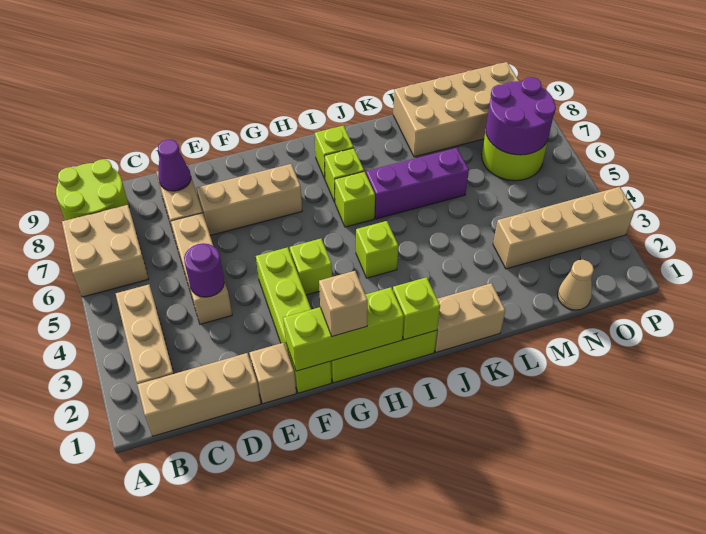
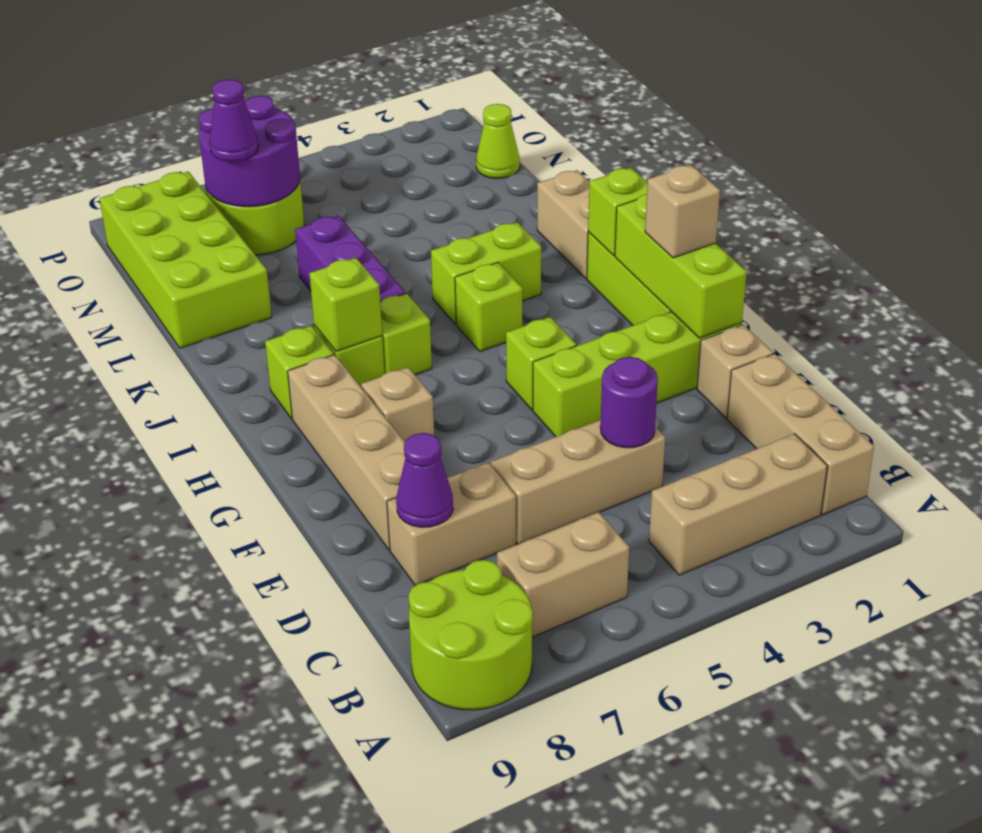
tan 2x2 brick [62,205,148,297] -> tan 1x2 brick [497,512,629,637]
tan 1x3 brick [197,164,302,235] -> tan 1x1 brick [361,367,434,442]
none -> lime 1x1 brick [309,258,382,352]
none -> lime 1x2 brick [431,222,541,324]
tan 2x4 brick [393,62,519,157] -> lime 2x4 brick [100,172,272,348]
tan 1x4 brick [493,187,635,269] -> tan 1x4 brick moved to [288,355,405,550]
tan 1x1 cone [558,260,594,310] -> lime 1x1 cone [476,104,520,179]
none -> purple 1x1 cone [210,80,258,162]

